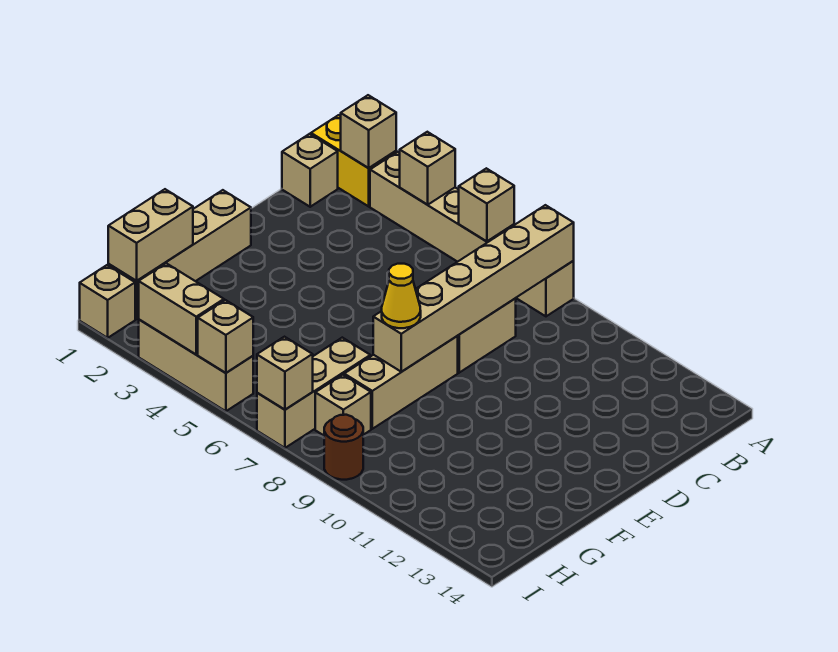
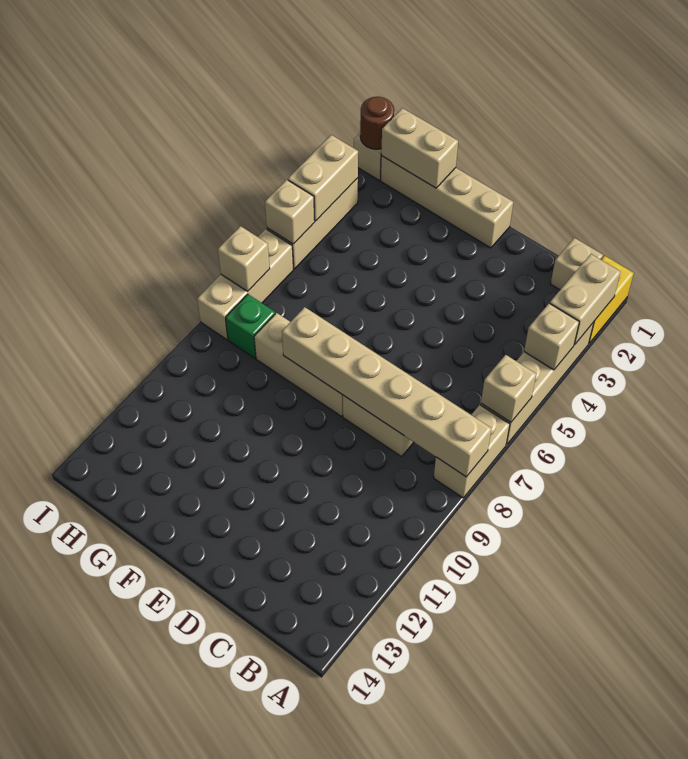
tan 1x1 brick [341,95,396,168] -> tan 1x2 brick [550,254,621,345]
yellow 1x1 cone [382,264,421,328] -> none
tan 1x3 brick [257,338,370,448] -> tan 1x3 brick turned to [197,229,293,340]
tan 1x1 brick [315,375,371,435] -> green 1x1 brick [226,294,275,358]
brown 1x1 round brick [324,415,363,480] -> brown 1x1 round brick moved to [360,97,394,149]

